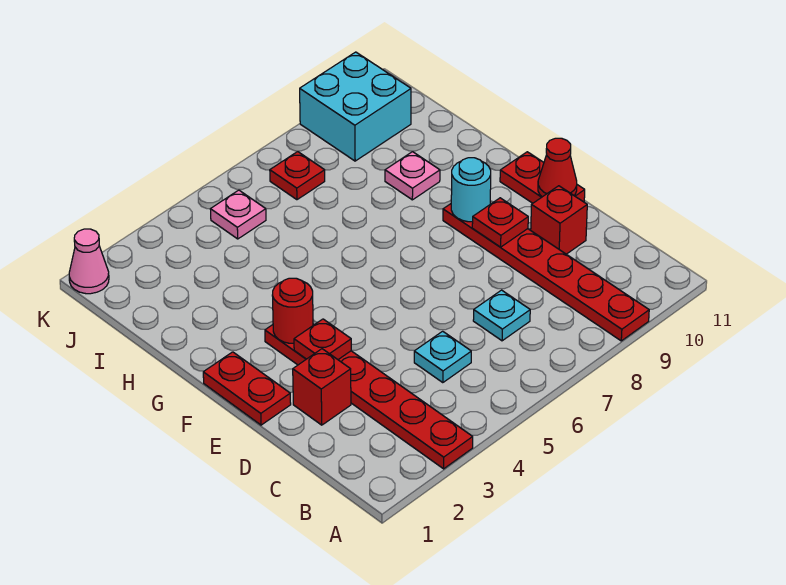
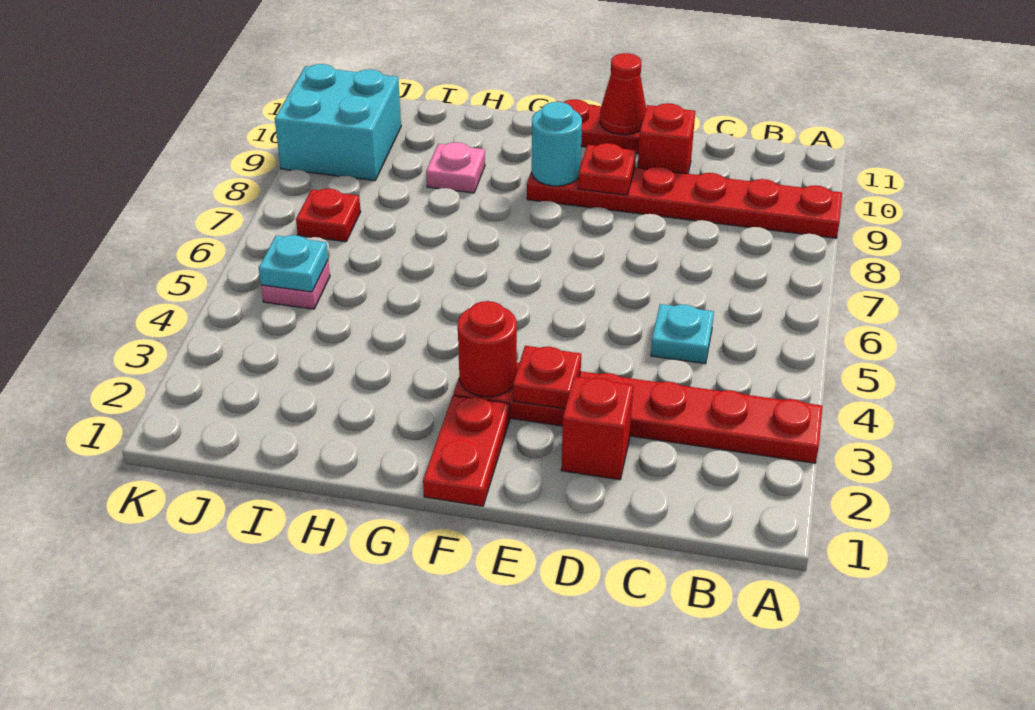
cyan 1x1 plate [473,290,530,341] -> cyan 1x1 plate moved to [259,235,328,292]
red 1x2 plate [203,352,291,425] -> red 1x2 plate turned to [423,395,510,506]
pink 1x1 cone [69,229,109,294] -> none

